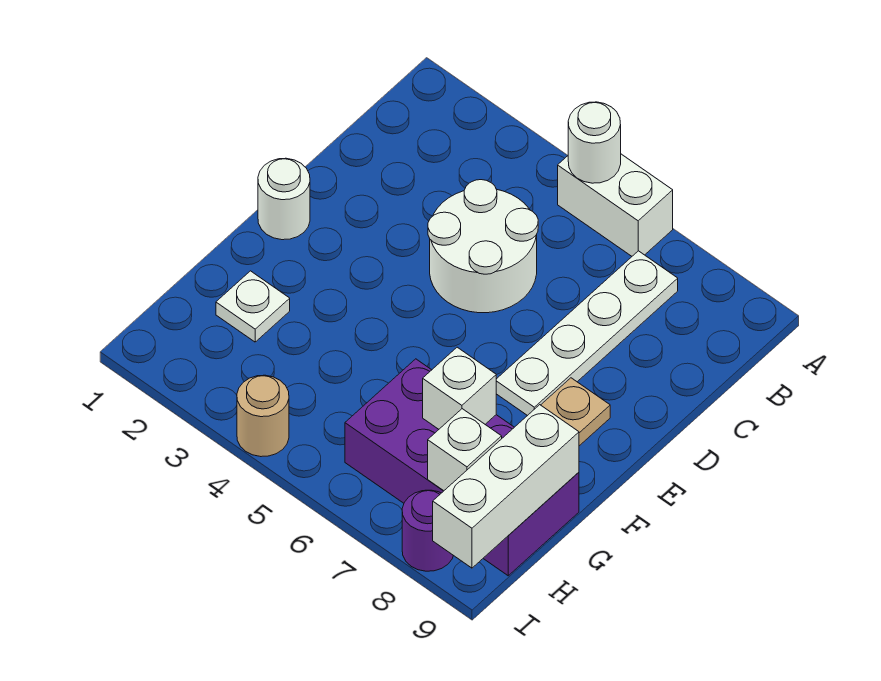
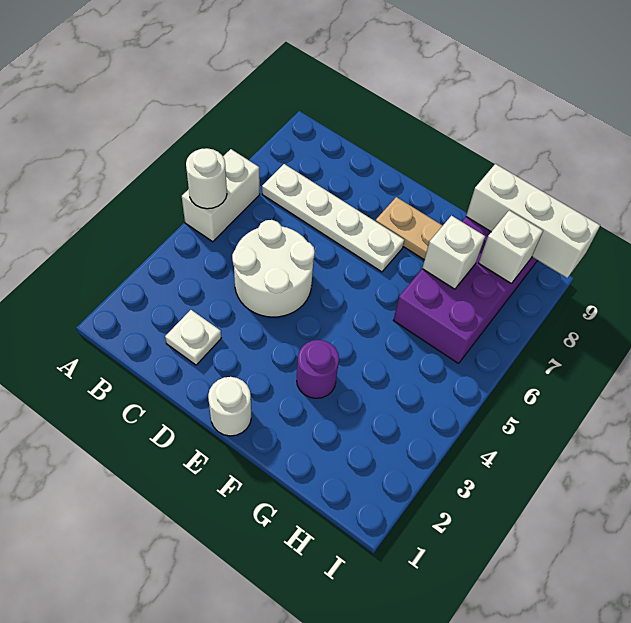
white 1x1 plate [216,271,290,342] -> white 1x1 plate moved to [165,310,221,365]
tan 1x1 round brick [237,375,289,457] -> none
purple 1x1 round brick [402,490,453,571] -> purple 1x1 round brick moved to [297,340,339,398]

